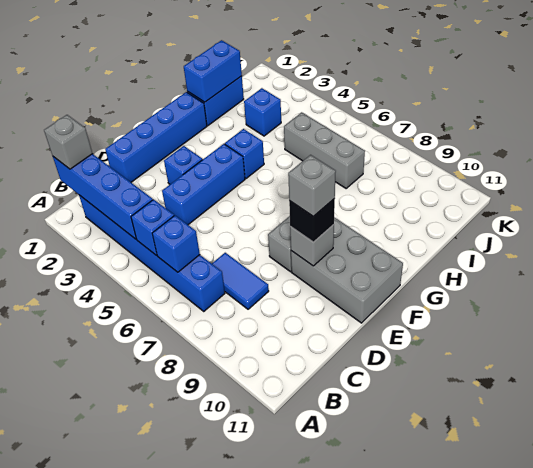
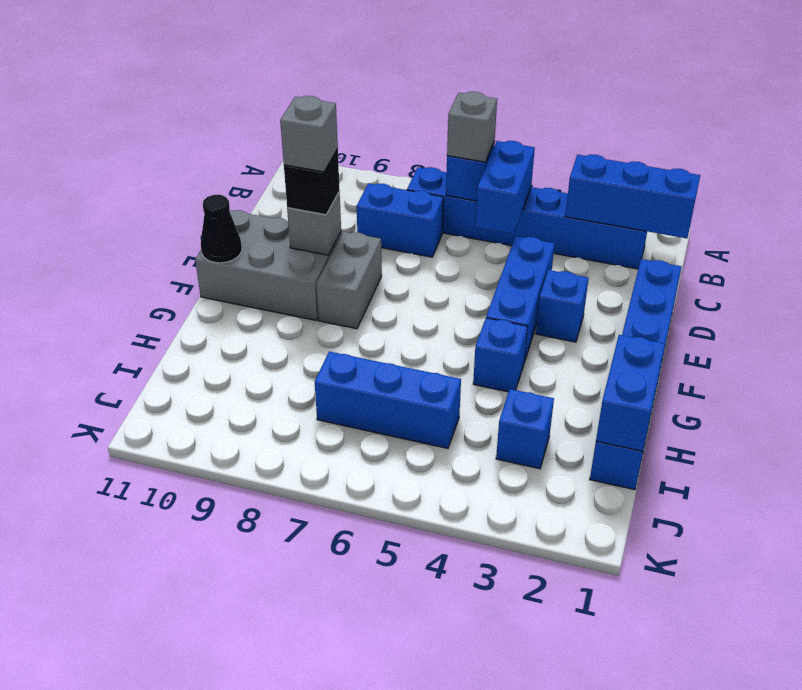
blue 1x4 brick [53,154,153,239] -> blue 1x3 brick [565,154,700,238]
grey 1x1 brick [44,115,93,169] -> grey 1x1 brick moved to [447,92,497,162]
blue 1x1 brick [131,199,174,256] -> blue 1x2 brick [475,141,535,234]
blue 1x2 tile [212,253,269,309] -> blue 1x2 brick [357,183,443,257]
none -> black 1x1 cone [201,195,242,263]
grey 1x3 brick [284,112,365,188] -> blue 1x3 brick [315,352,461,448]

